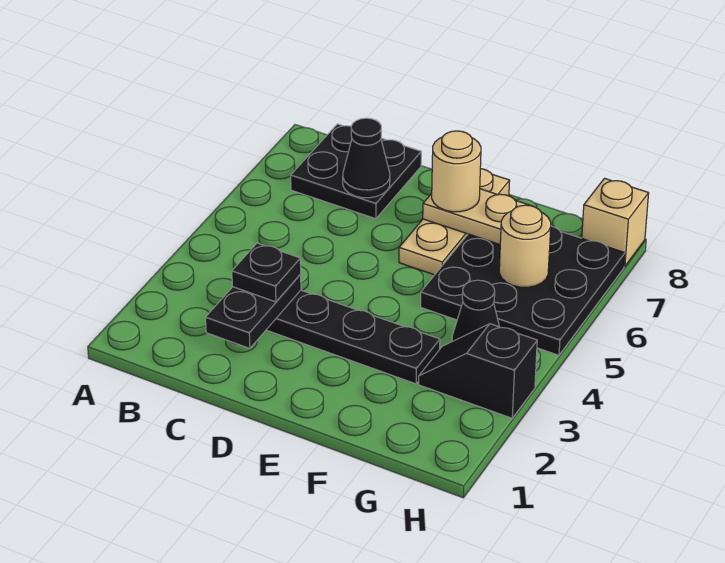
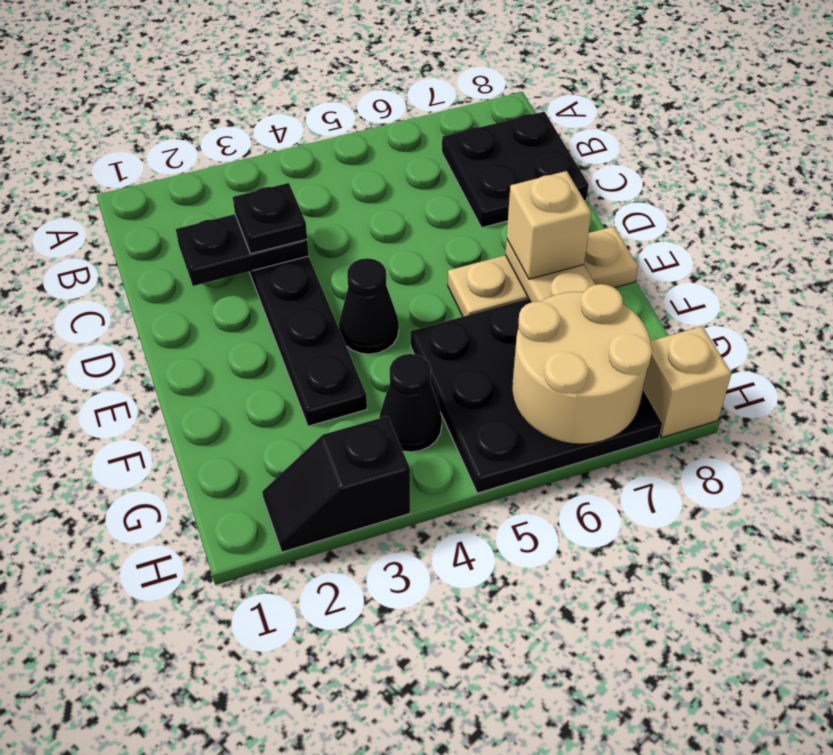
black 1x1 cone [343,118,390,198] -> black 1x1 cone moved to [339,258,399,354]
tan 1x1 round brick [432,131,481,212] -> tan 1x1 brick [507,171,591,279]
black 1x2 slope [419,324,537,418] -> black 1x2 slope turned to [262,416,410,552]
tan 1x1 round brick [499,205,551,287] -> tan 2x2 round brick [512,284,652,444]

